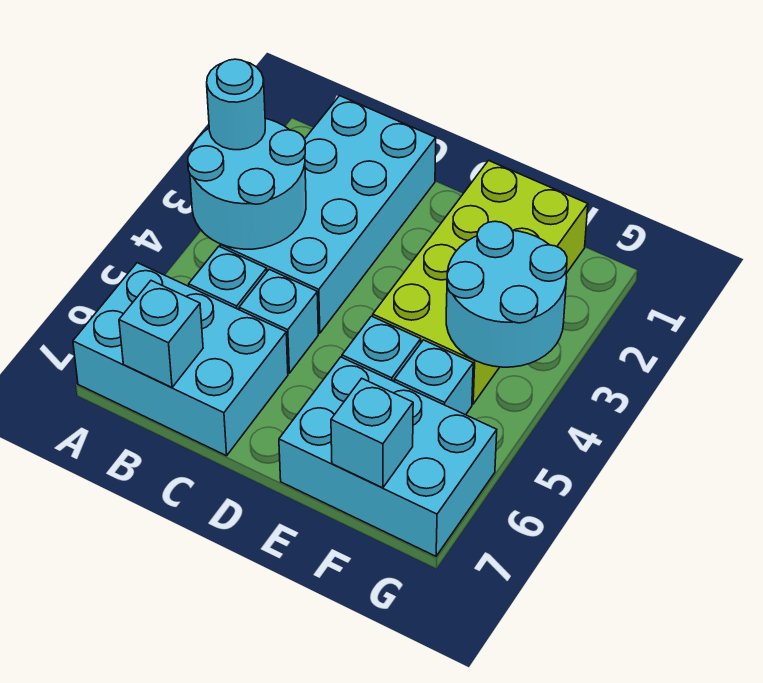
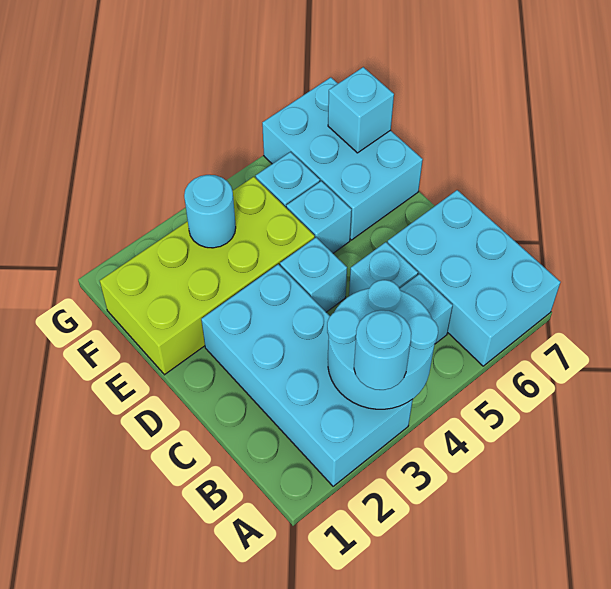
cyan 2x4 brick [220,96,436,333] -> cyan 2x4 brick turned to [201,264,413,486]
cyan 1x1 brick [119,281,203,387] -> cyan 1x1 brick moved to [280,237,347,312]
cyan 2x2 round brick [446,221,567,367] -> cyan 1x1 round brick [184,175,236,248]

